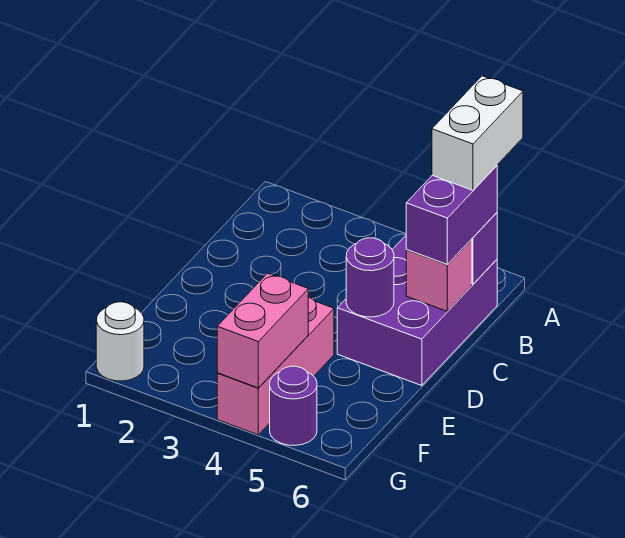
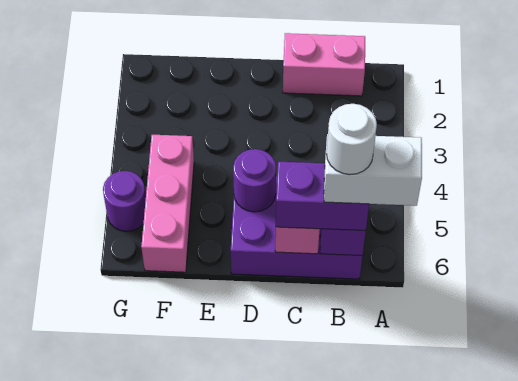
pink 1x3 brick [217,297,334,435] -> pink 1x3 brick turned to [141,135,194,272]
pink 1x2 brick [217,273,308,388] -> pink 1x2 brick moved to [283,33,365,96]
white 1x1 round brick [96,302,144,381] -> white 1x1 round brick moved to [327,104,377,175]

